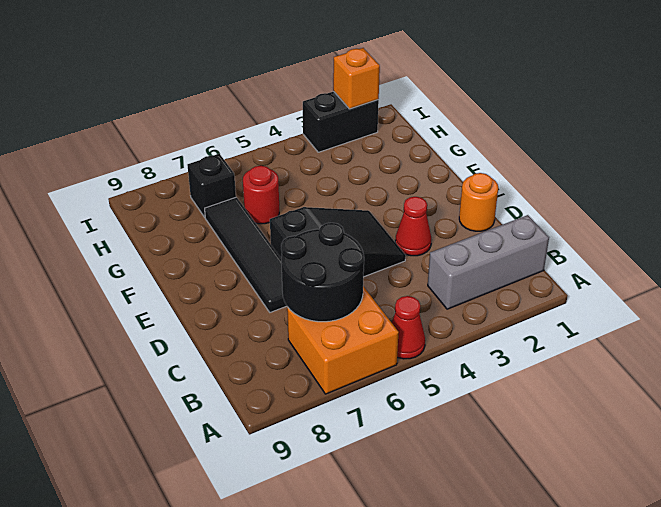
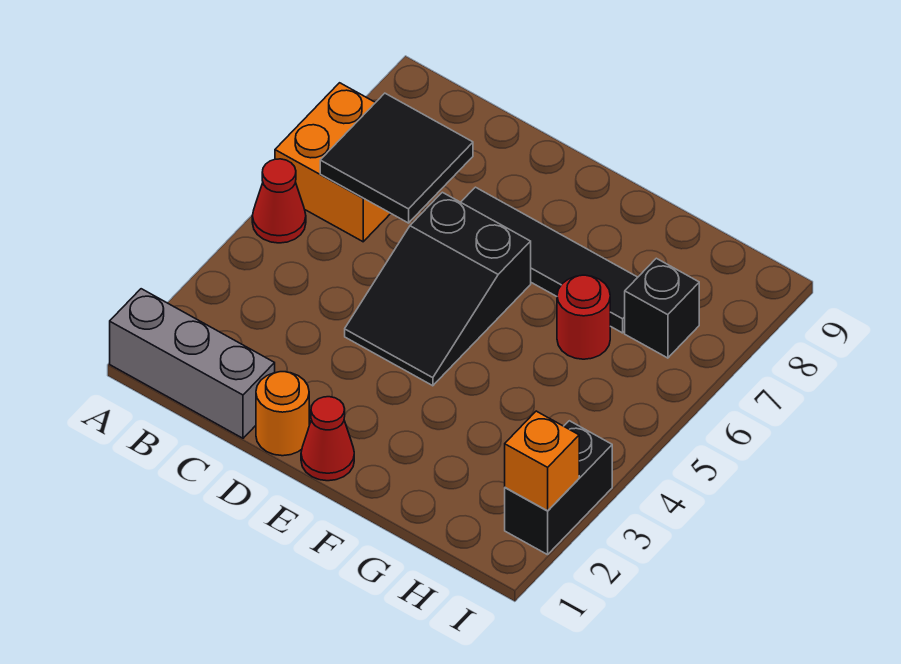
grey 1x3 brick [428,215,549,309] -> grey 1x3 brick turned to [110,289,275,438]
black 2x2 round brick [281,223,364,322] -> black 2x2 tile [320,93,473,223]
red 1x1 cone [395,197,431,256] -> red 1x1 cone moved to [301,397,354,481]

